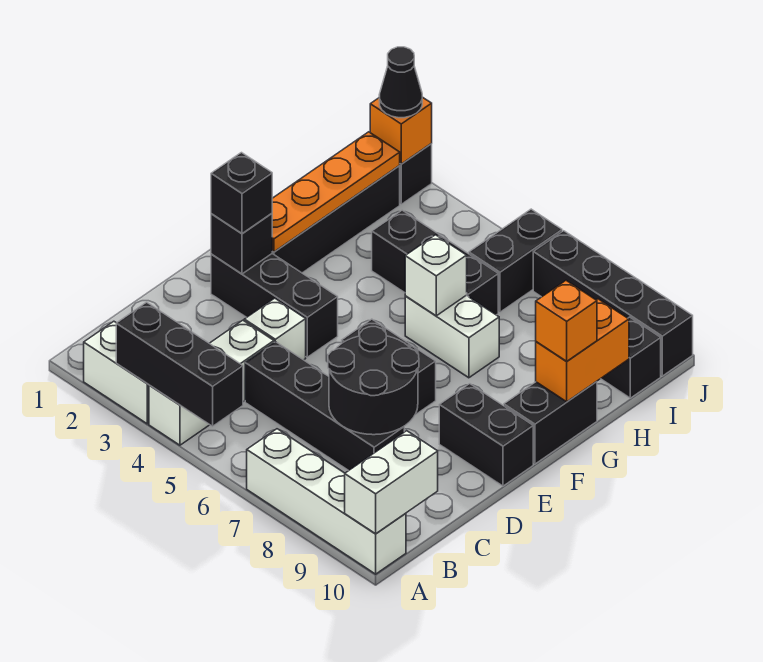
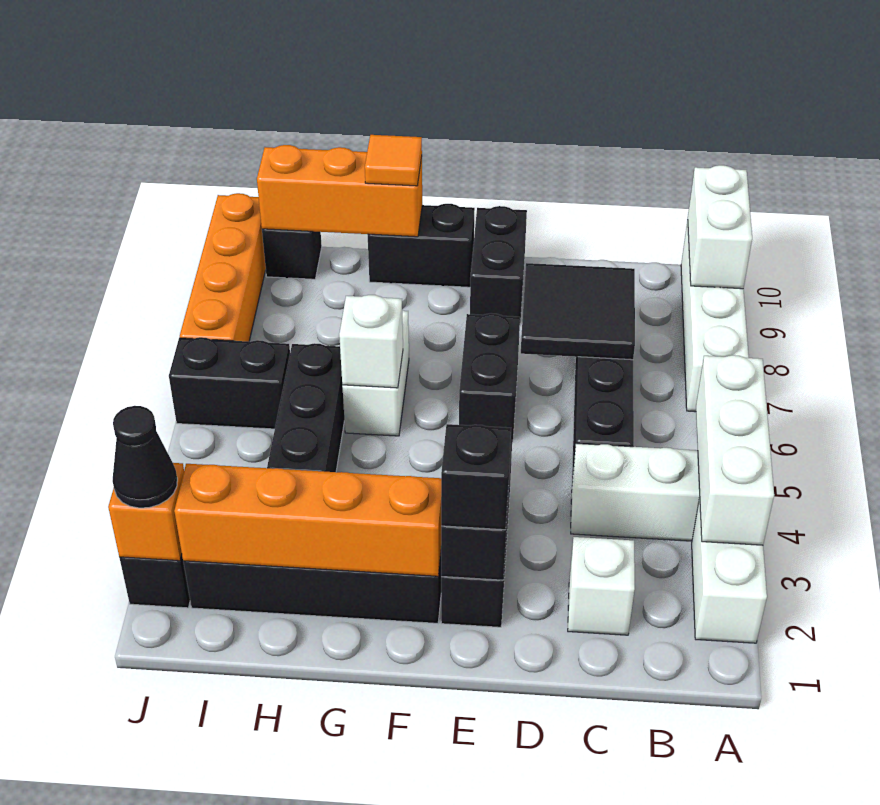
black 1x3 brick [116,302,243,426] -> white 1x3 brick [696,355,774,545]
white 1x2 brick [345,431,438,534] -> white 1x2 brick turned to [688,165,752,289]
black 2x2 round brick [328,327,419,435] -> black 2x2 tile [521,263,635,360]
white 1x1 brick [244,298,306,360] -> white 1x1 brick moved to [568,537,635,635]
orange 1x4 plate [272,132,400,252] -> orange 1x4 brick [174,464,441,576]
orange 1x2 brick [536,299,629,402] -> orange 1x3 brick [257,145,422,237]
orange 1x1 brick [536,281,597,361] -> orange 1x1 tile [365,135,422,186]
black 1x4 brick [533,231,693,376] -> orange 1x4 brick [180,193,266,342]

